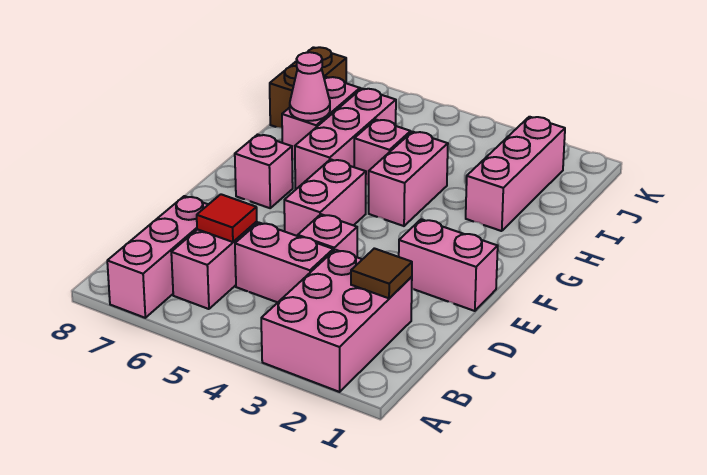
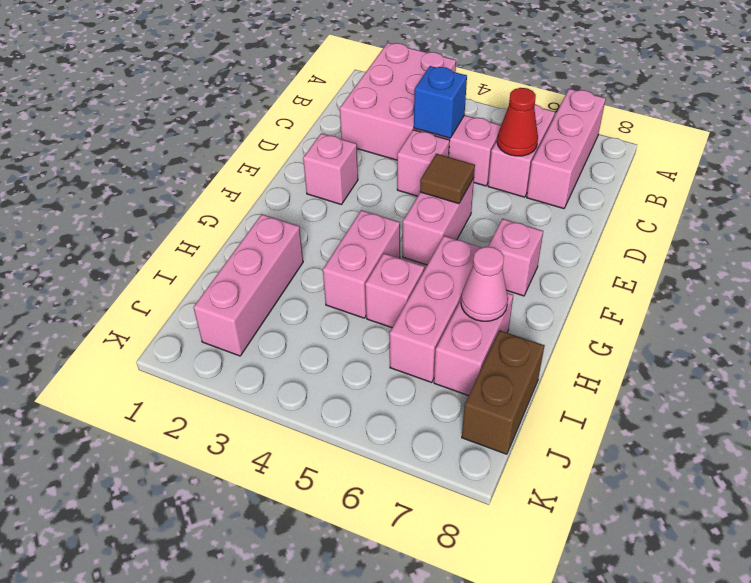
brown 1x1 tile [351,248,412,298] -> brown 1x1 tile moved to [420,154,475,204]
none -> blue 1x1 brick [414,66,467,138]
red 1x1 tile [197,194,257,242] -> red 1x1 cone [497,88,538,156]
pink 1x2 brick [399,219,498,311] -> pink 1x1 brick [303,133,358,205]

